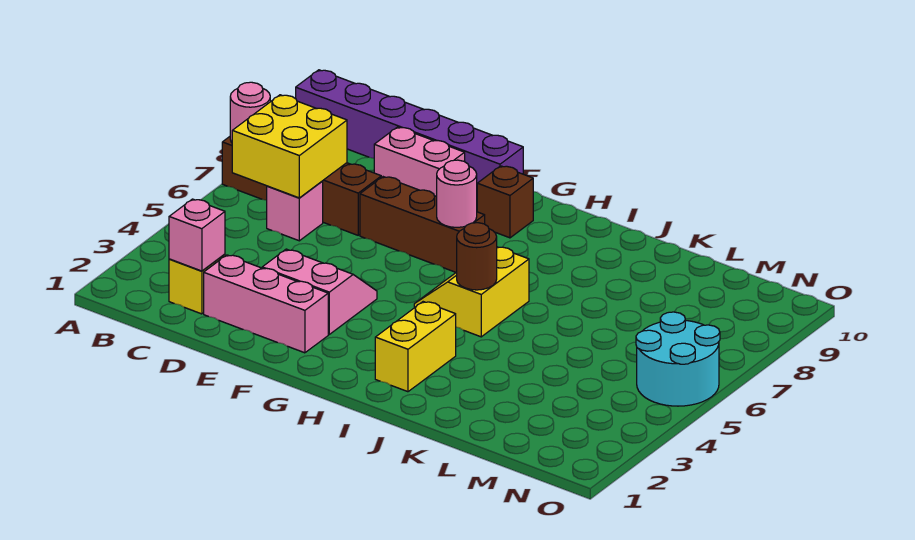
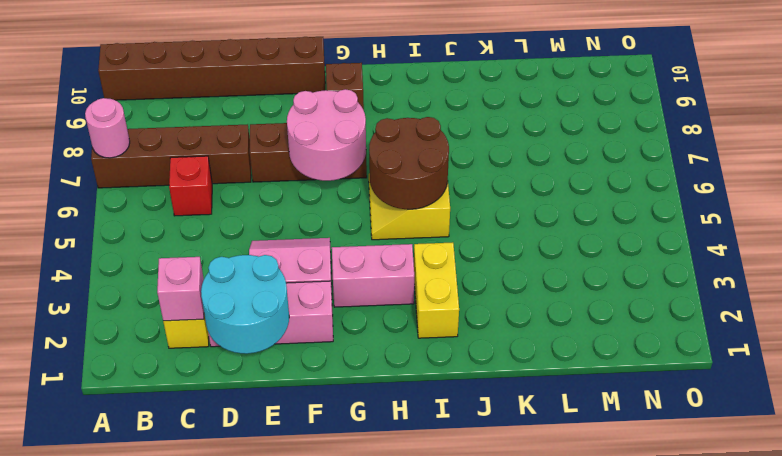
purple 1x6 brick [296,70,523,183] -> brown 1x6 brick [98,37,325,100]
yellow 2x2 brick [232,95,347,198] -> none
pink 1x1 brick [267,181,323,241] -> red 1x1 brick [169,156,212,216]
pink 1x2 brick [374,127,465,197] -> pink 1x2 brick moved to [332,244,414,307]
pink 1x1 round brick [437,160,477,227] -> pink 2x2 round brick [287,89,366,181]
brown 1x1 round brick [457,223,497,290] -> brown 2x2 round brick [369,117,449,209]
cyan 2x2 round brick [636,312,720,406] -> cyan 2x2 round brick moved to [201,255,289,354]

